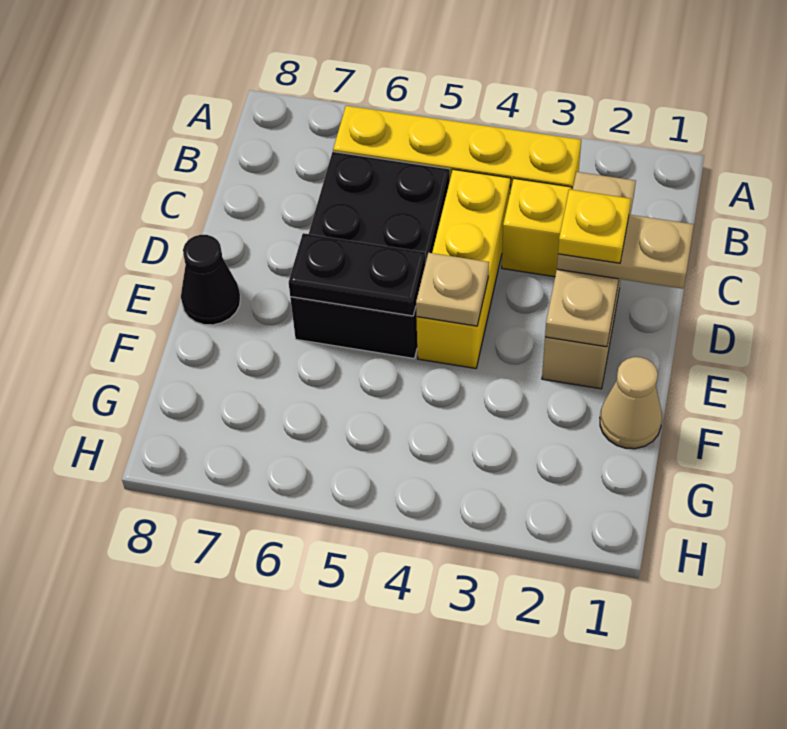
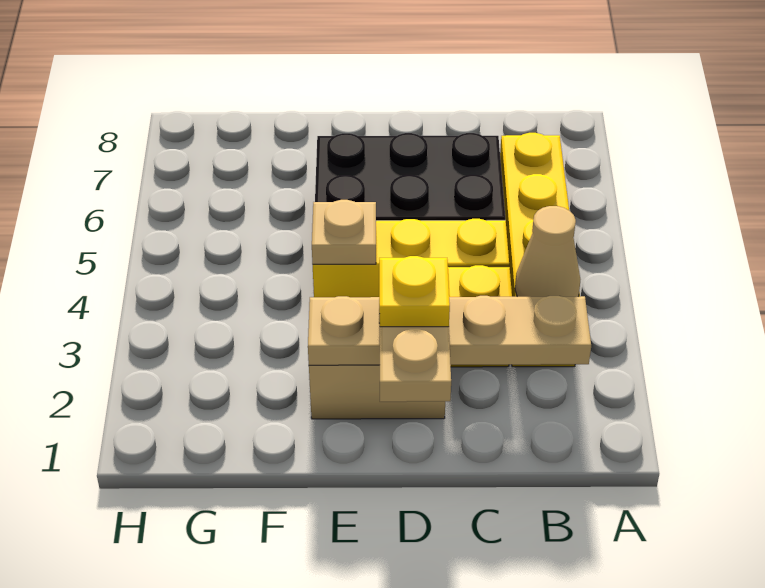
tan 1x3 plate [545,172,636,347] -> tan 1x4 plate [308,296,591,365]
black 1x2 plate [288,233,425,316] -> none
black 1x1 cone [181,235,240,325] -> none
tan 1x1 cone [600,357,662,449] -> tan 1x1 cone moved to [515,206,580,297]

